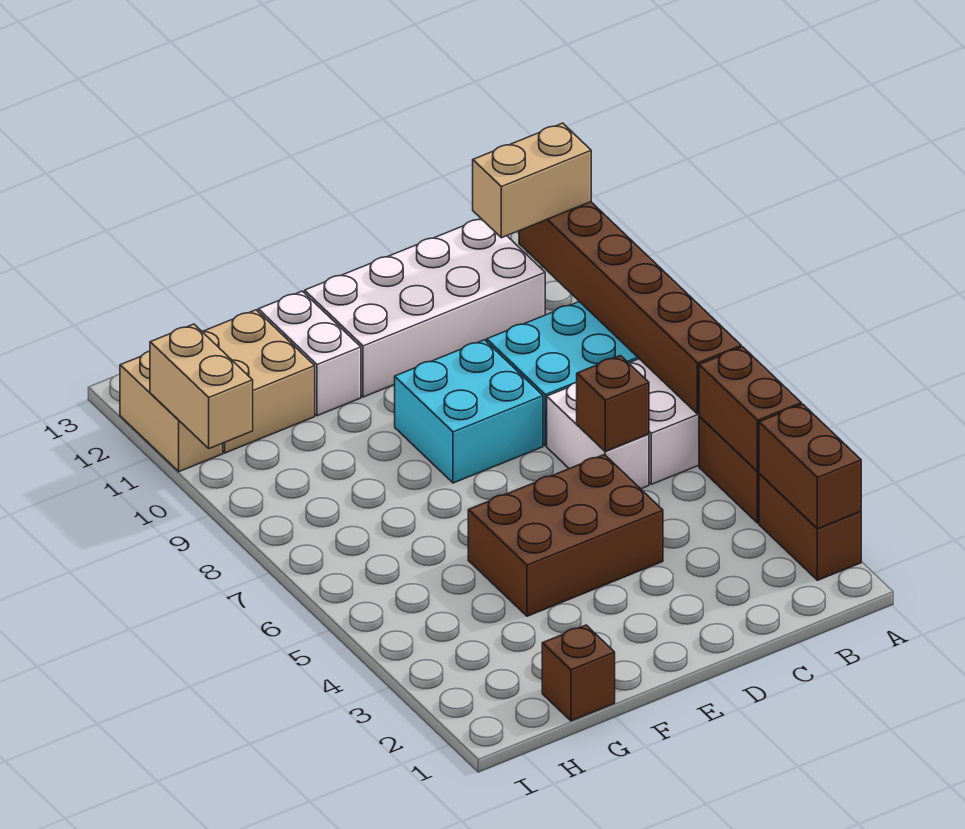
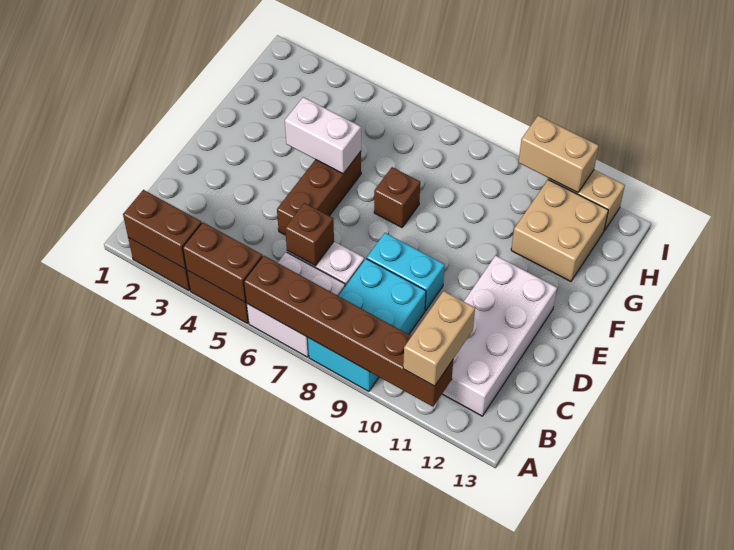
brown 2x3 brick [468,454,663,616] -> brown 1x3 brick [277,152,361,235]
cyan 2x2 brick [395,340,543,483] -> cyan 1x2 brick [367,233,445,311]
white 1x2 brick [258,291,361,416] -> white 1x2 brick moved to [285,97,361,174]
brown 1x1 brick [542,625,615,721] -> brown 1x1 brick moved to [374,167,420,227]

